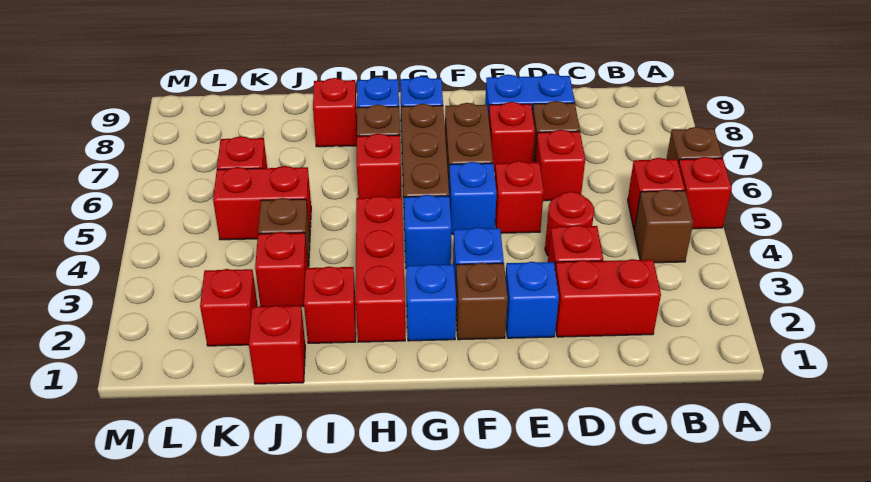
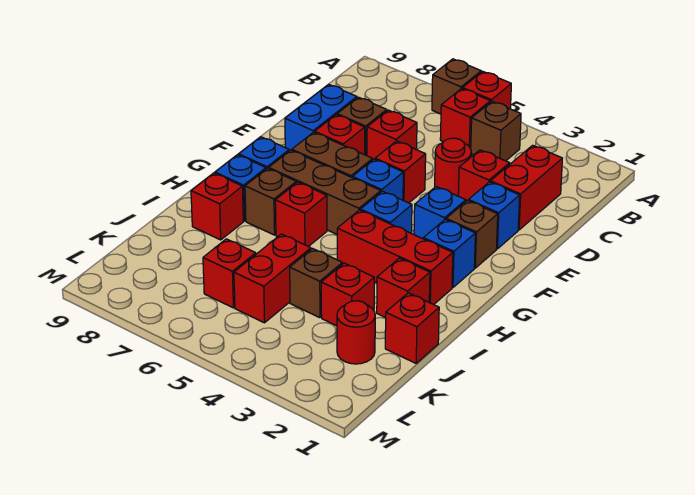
red 1x1 brick [200,269,258,346] -> red 1x1 round brick [337,301,375,364]

